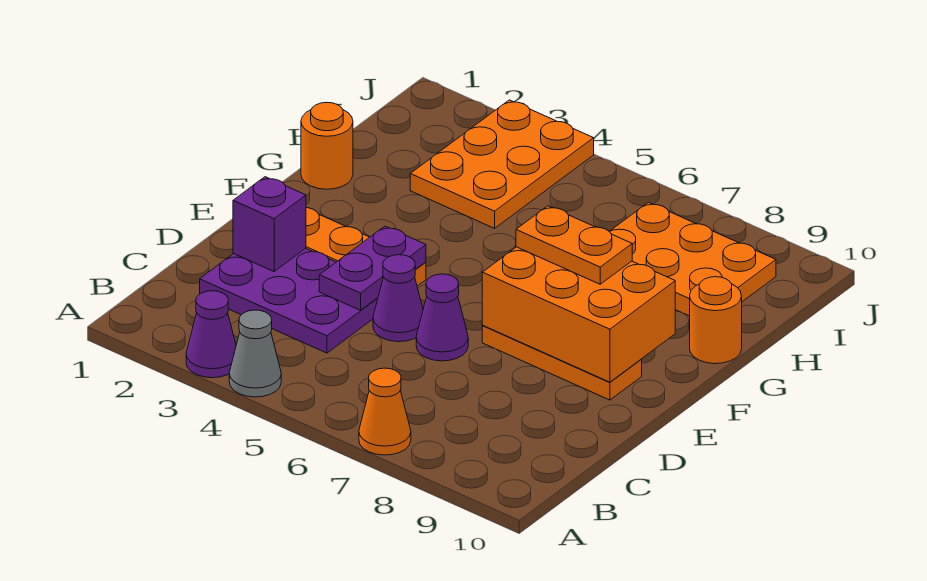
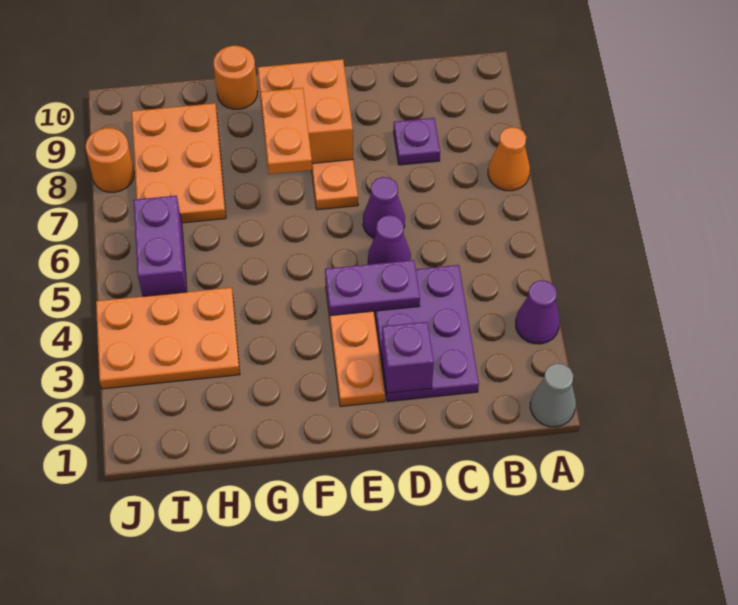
grey 1x1 cone [229,310,281,397] -> grey 1x1 cone moved to [530,363,576,427]
none -> purple 1x1 plate [394,118,440,165]
orange 2x3 brick [482,247,675,382] -> orange 2x2 brick [258,59,353,166]
orange 1x1 round brick [301,102,353,189] -> orange 1x1 round brick moved to [85,128,134,192]
none -> purple 1x2 brick [133,196,187,296]

